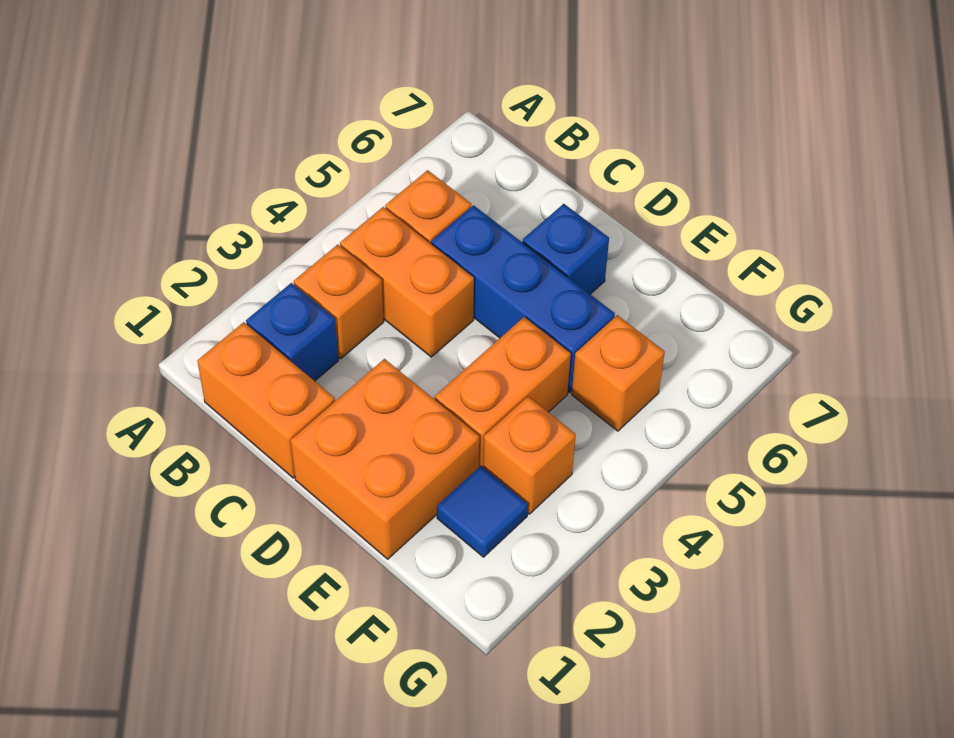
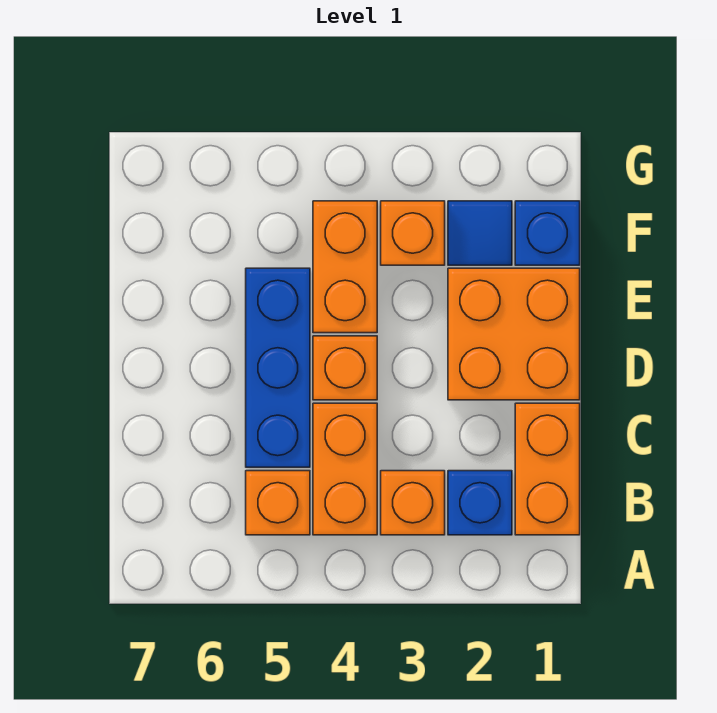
blue 1x1 brick [522,204,609,294] -> blue 1x1 brick moved to [515,201,580,265]
orange 1x2 brick [435,317,571,467] -> orange 1x2 brick turned to [313,201,377,333]
orange 1x1 brick [572,315,665,431] -> orange 1x1 brick moved to [313,336,377,400]

